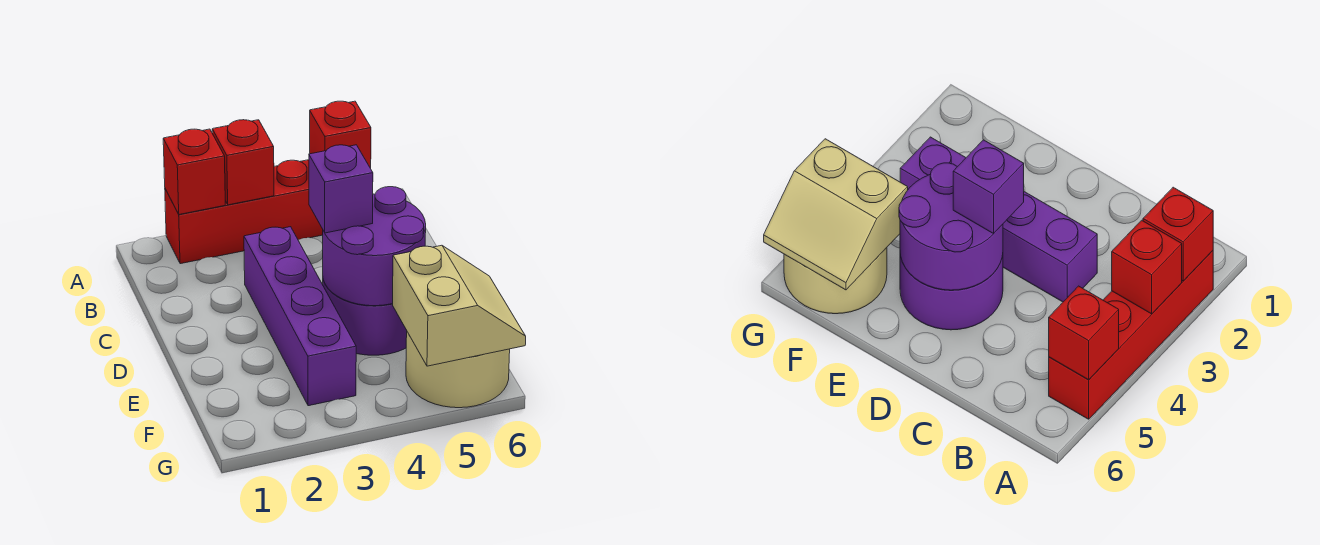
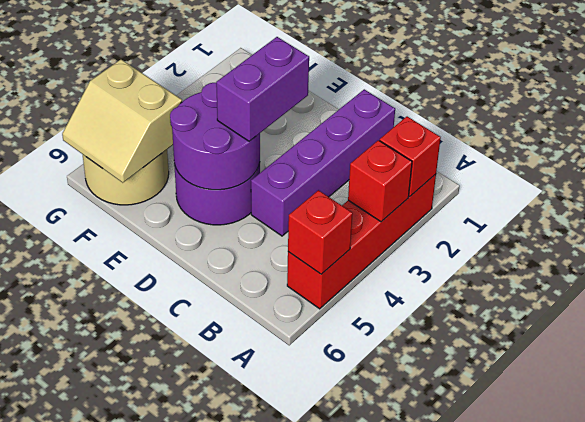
purple 1x4 brick [244,227,356,406] -> purple 1x4 brick turned to [251,89,395,236]
purple 1x1 brick [309,145,373,233] -> purple 1x2 brick [216,37,309,141]

